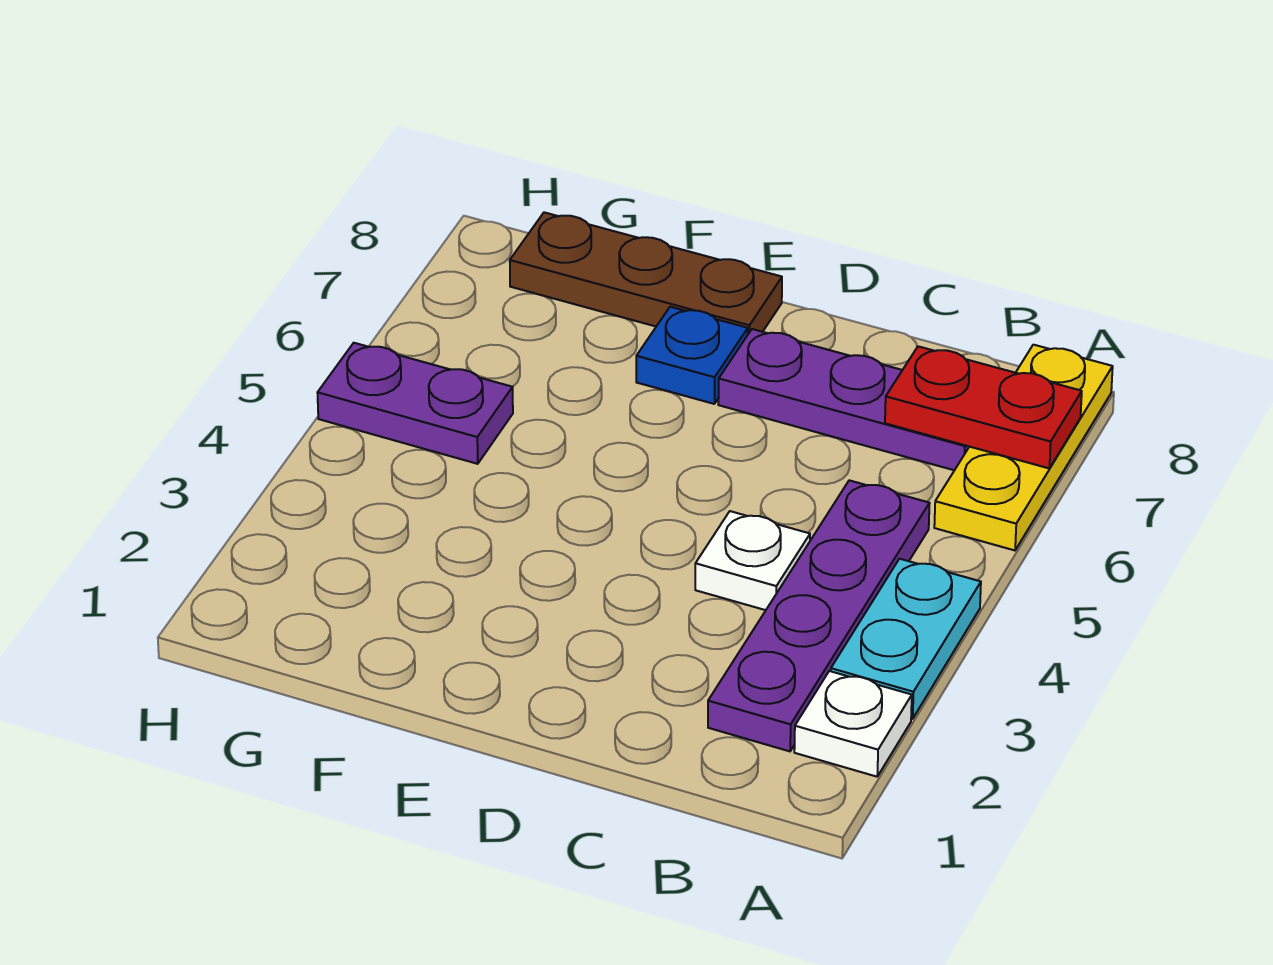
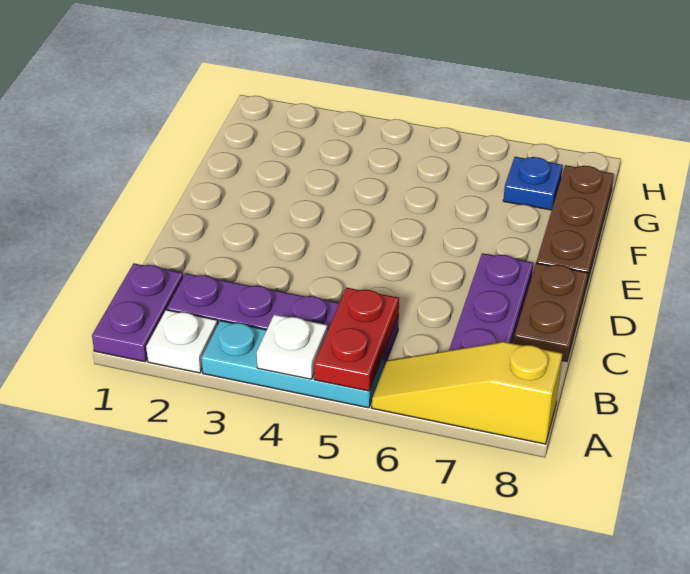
cyan 1x2 plate [831,559,981,719] -> cyan 1x3 plate [201,321,384,408]
yellow 1x3 plate [934,345,1113,550] -> yellow 1x3 slope [372,342,562,444]
red 1x2 plate [885,346,1082,468] -> red 1x2 plate moved to [314,288,399,391]
white 1x1 plate [695,511,810,610] -> white 1x1 plate moved to [257,315,327,379]
none -> brown 1x2 plate [514,263,588,361]
blue 1x1 plate [636,307,748,404] -> blue 1x1 plate moved to [503,157,563,210]
purple 1x2 plate [317,343,513,464] -> purple 1x2 plate moved to [92,263,183,362]

